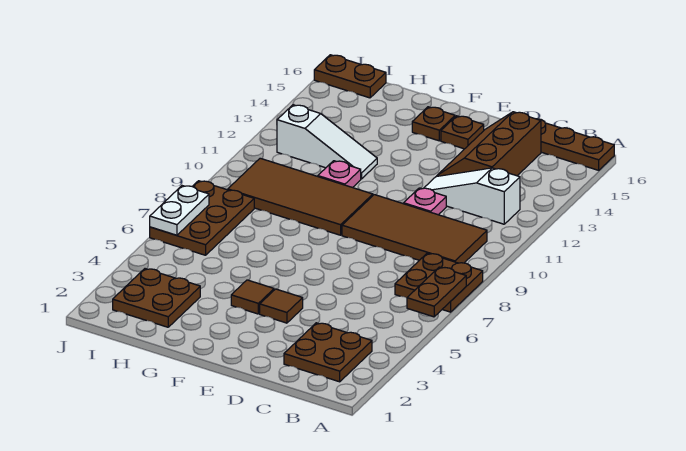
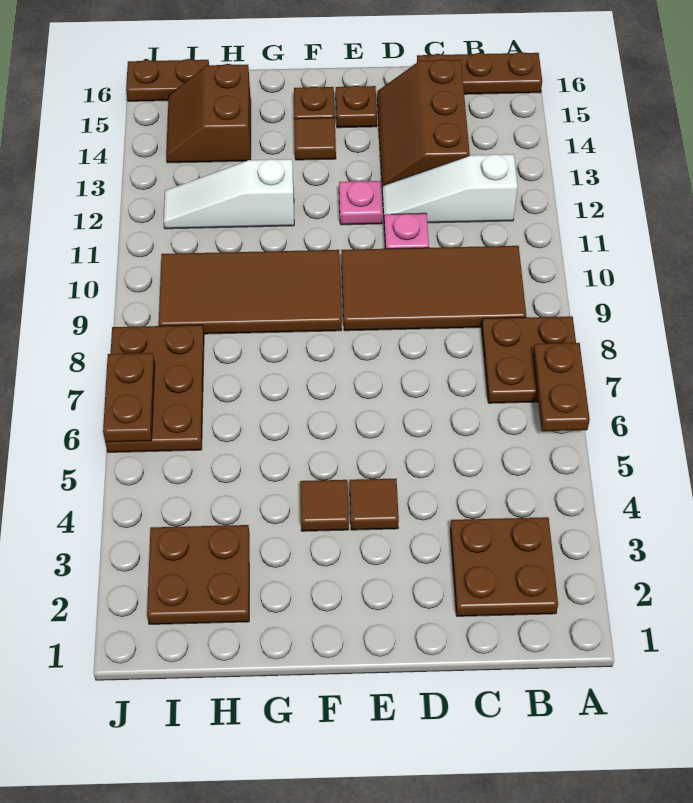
none -> brown 1x1 tile [294,118,336,160]
pink 1x1 plate [318,161,361,188] -> pink 1x1 plate moved to [339,181,382,225]
white 1x3 slope [277,105,377,179] -> white 1x3 slope turned to [164,159,294,229]
none -> brown 2x2 slope [166,64,251,163]
white 1x2 plate [150,186,209,235] -> brown 1x2 plate [103,353,155,442]

